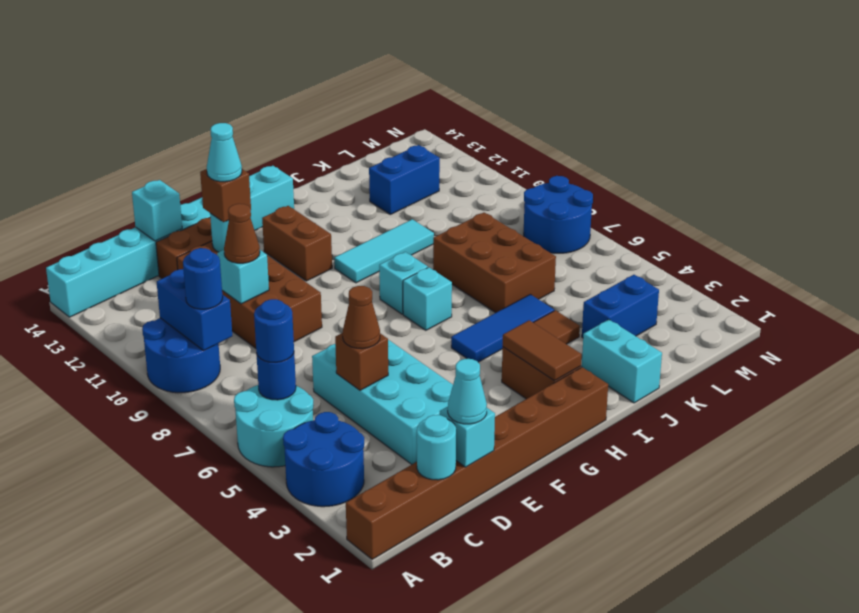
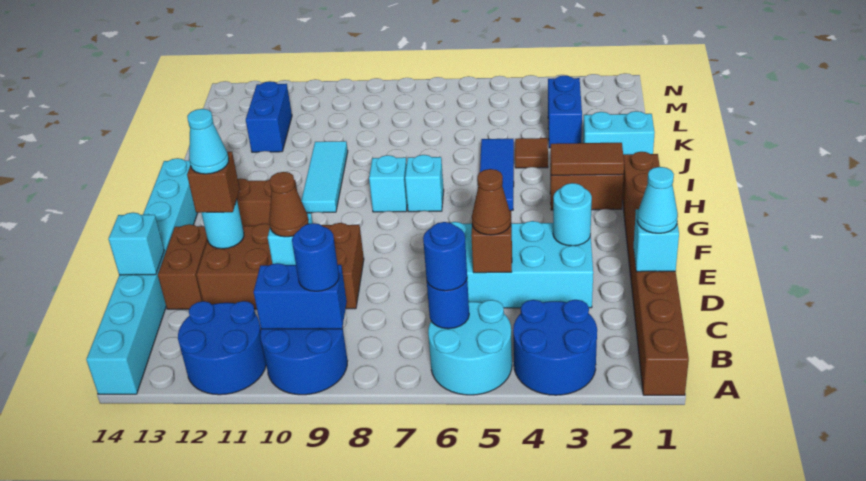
cyan 1x1 round brick [417,415,456,480] -> cyan 1x1 round brick moved to [553,183,592,246]
brown 2x3 brick [433,213,556,313] -> none
blue 2x2 round brick [524,176,593,253] -> blue 2x2 round brick moved to [178,301,266,395]

